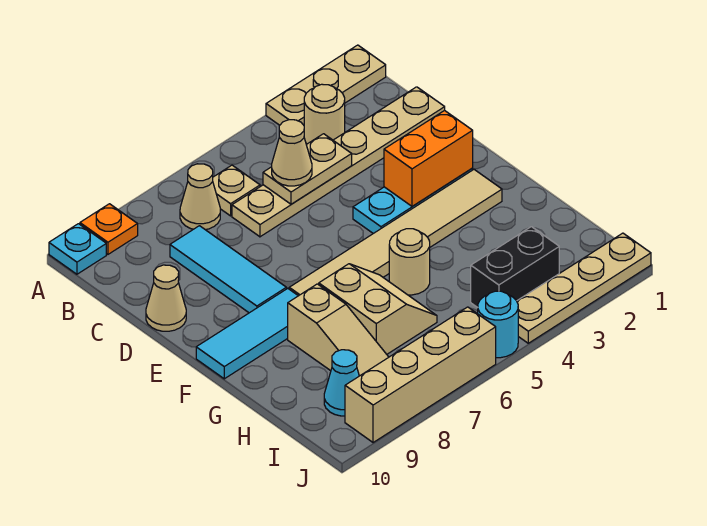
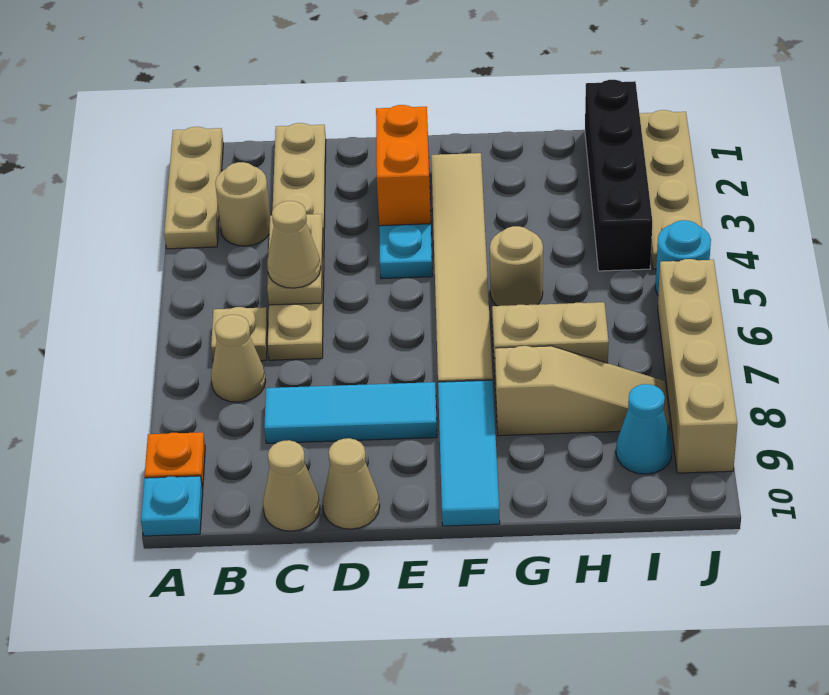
none -> tan 1x1 cone [263,440,320,531]
black 1x2 brick [471,227,559,308] -> black 1x4 brick [585,80,652,271]

